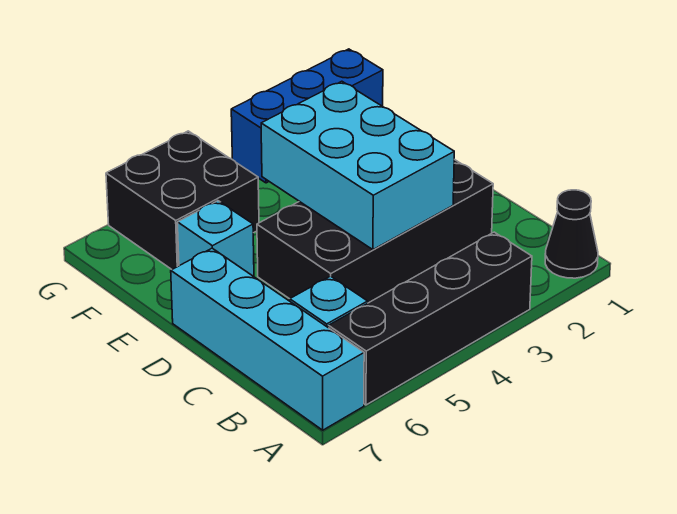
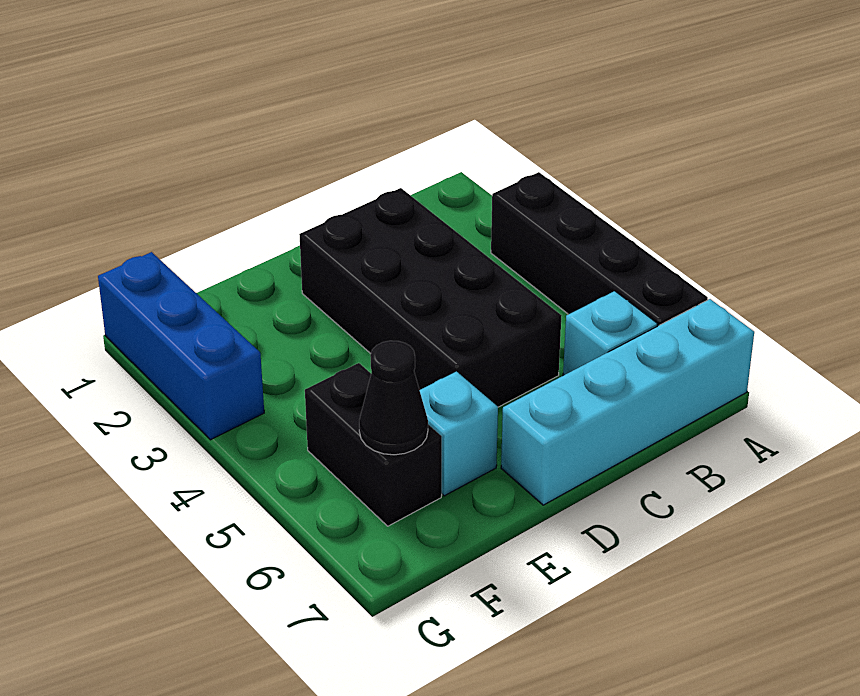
black 1x1 cone [545,190,598,278] -> black 1x1 cone moved to [359,341,428,455]
cyan 2x3 brick [261,81,454,250] -> none
black 2x2 brick [106,131,259,269] -> black 1x2 brick [305,363,442,526]

